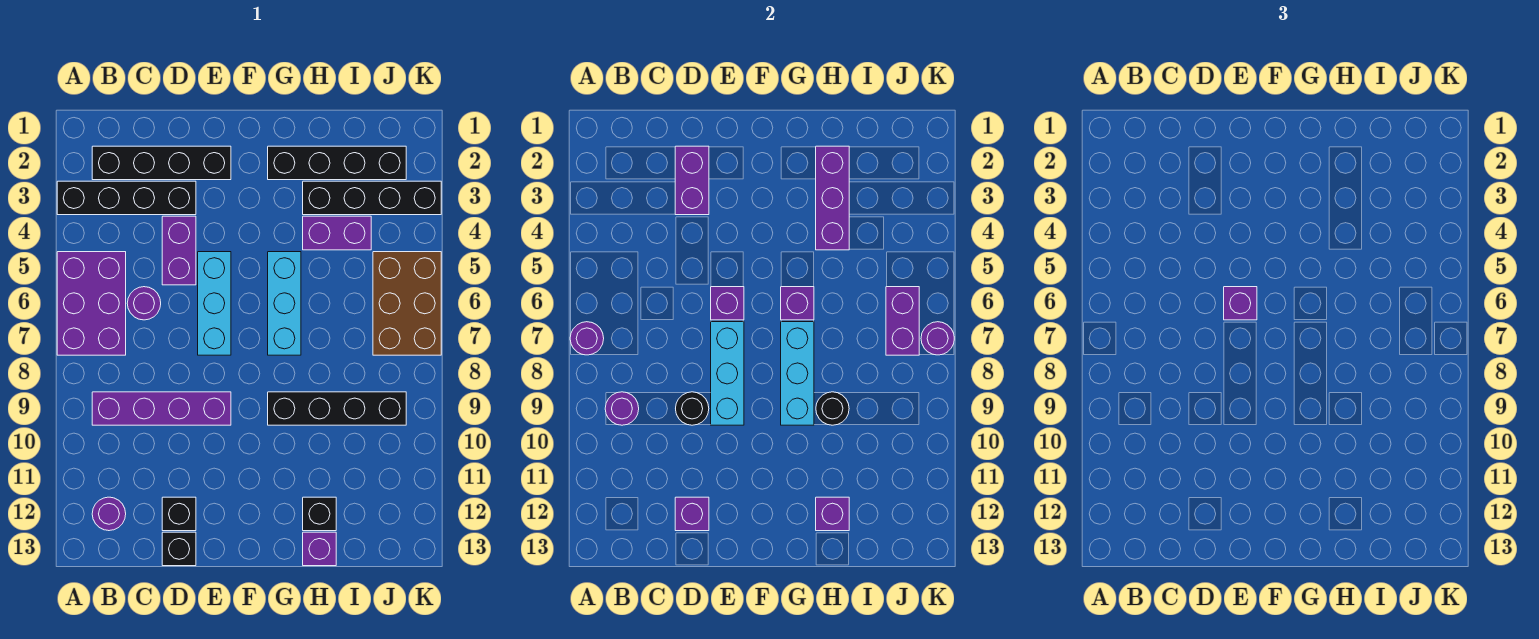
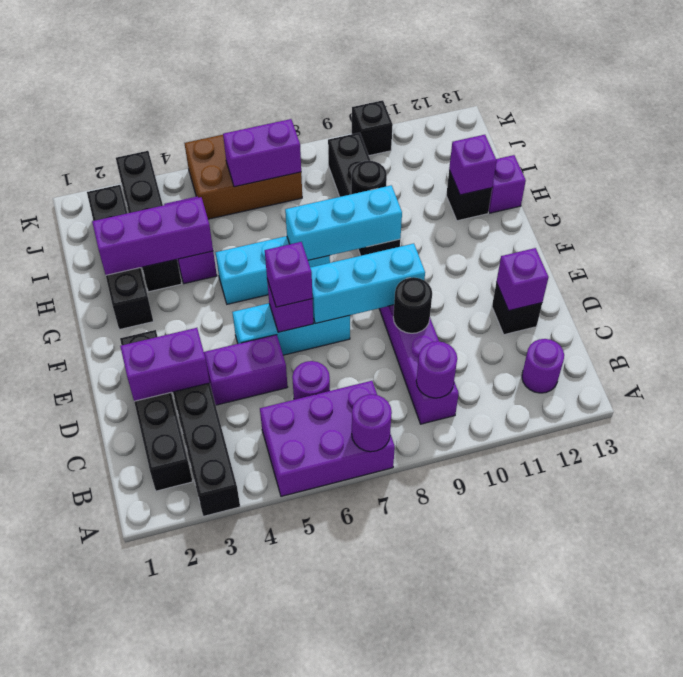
black 1x1 brick [162,532,196,566] -> black 1x1 brick moved to [352,100,393,156]
purple 1x1 brick [781,287,814,320] -> none
purple 1x1 round brick [921,322,954,355] -> none

